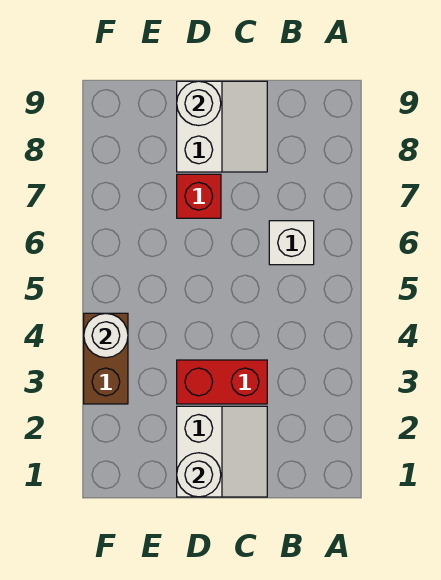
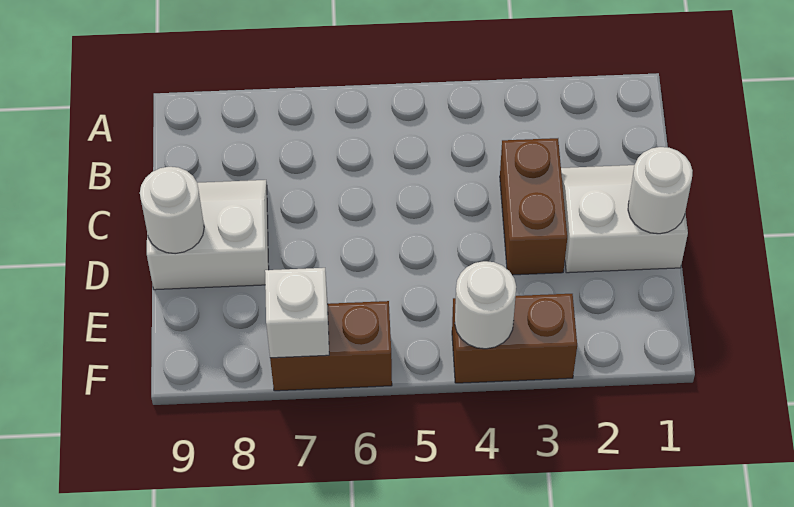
white 1x1 brick [269,221,314,265] -> white 1x1 brick moved to [265,268,329,358]
red 1x2 brick [177,360,267,404] -> brown 1x2 brick [500,138,567,275]
red 1x1 brick [177,174,221,218] -> none
none -> brown 1x2 brick [270,301,392,391]

